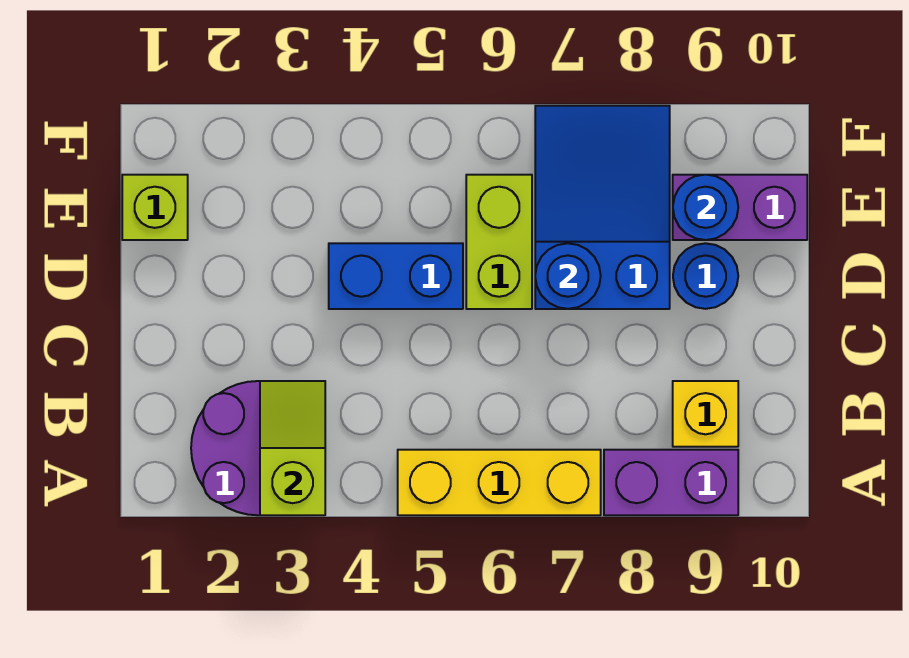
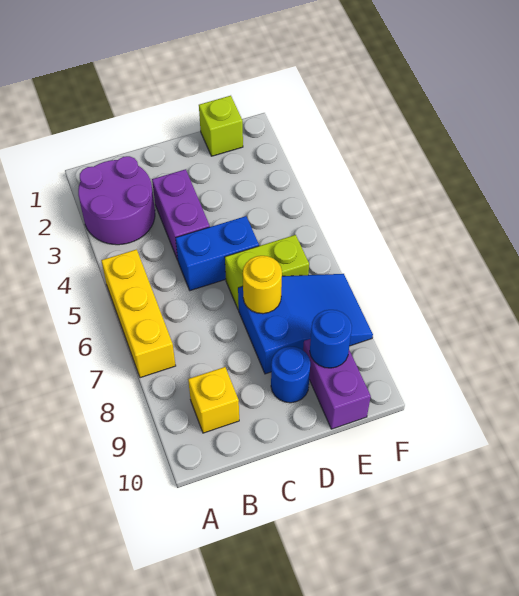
lime 1x2 slope [260,381,325,515] -> none
purple 1x2 brick [604,450,738,515] -> purple 1x2 brick moved to [152,169,210,260]
blue 1x2 brick [329,243,463,309] -> blue 1x2 brick turned to [176,216,259,291]
blue 1x1 round brick [535,243,601,309] -> yellow 1x1 round brick [243,256,282,314]

